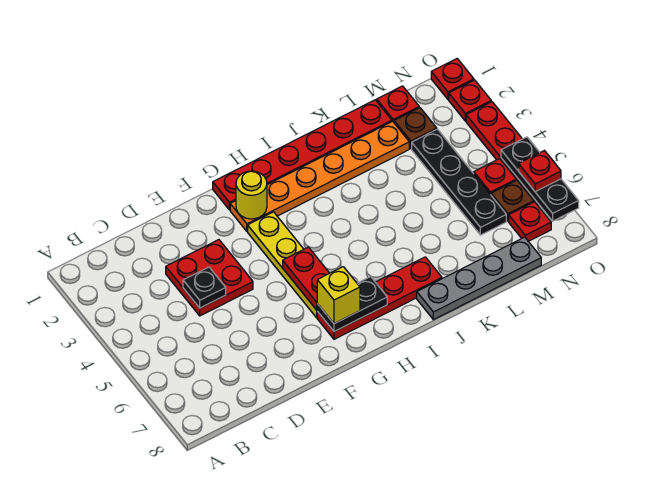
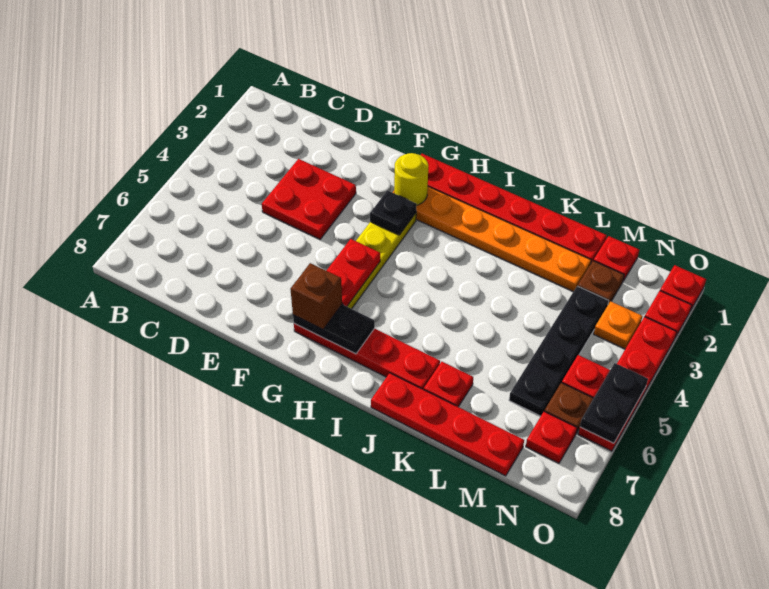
black 1x1 plate [183,267,226,308] -> black 1x1 plate moved to [370,190,417,235]
yellow 1x1 brick [317,267,360,324] -> brown 1x1 brick [291,263,342,329]
grey 1x4 plate [417,237,541,320] -> red 1x4 plate [371,373,524,476]
none -> orange 1x1 plate [594,301,642,349]
black 1x3 plate [501,137,579,221] -> black 1x2 plate [580,363,648,443]
red 1x1 plate [519,151,561,192] -> red 1x1 plate moved to [424,362,473,407]

